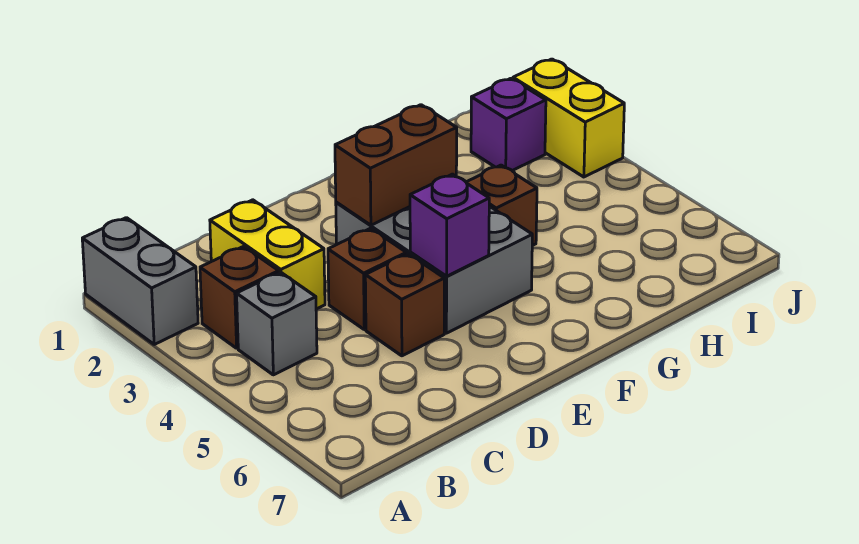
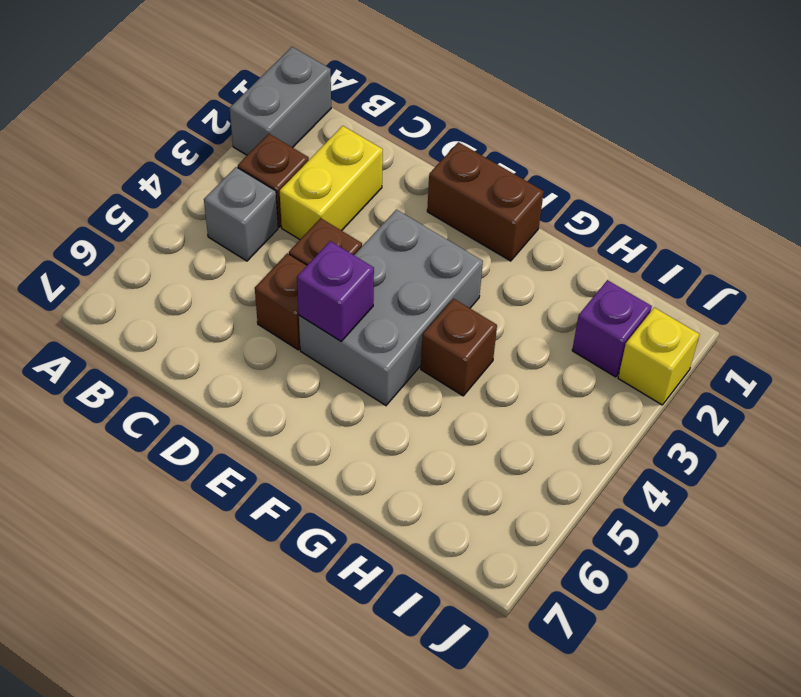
brown 1x2 brick [335,105,457,225] -> brown 1x2 brick moved to [427,142,544,261]
yellow 1x2 brick [513,59,624,177] -> yellow 1x1 brick [618,308,699,405]

